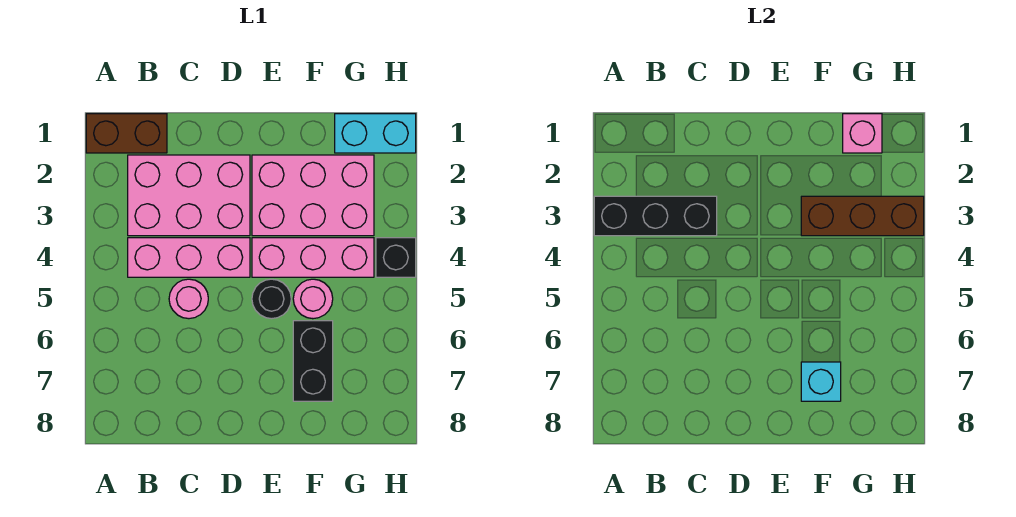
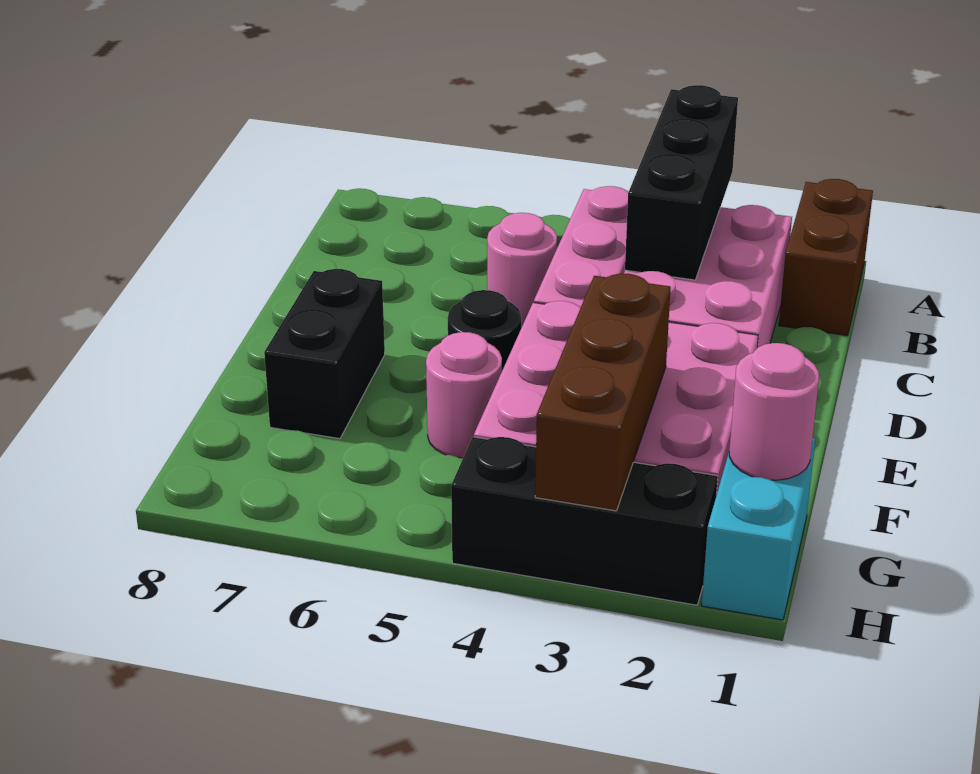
black 1x2 brick [293,321,333,401] -> black 1x2 brick turned to [264,269,385,439]
cyan 1x1 brick [801,362,841,401] -> none
pink 1x1 brick [843,114,882,153] -> pink 1x1 round brick [729,343,819,480]
black 1x1 brick [376,238,416,277] -> black 1x3 brick [451,437,718,605]

